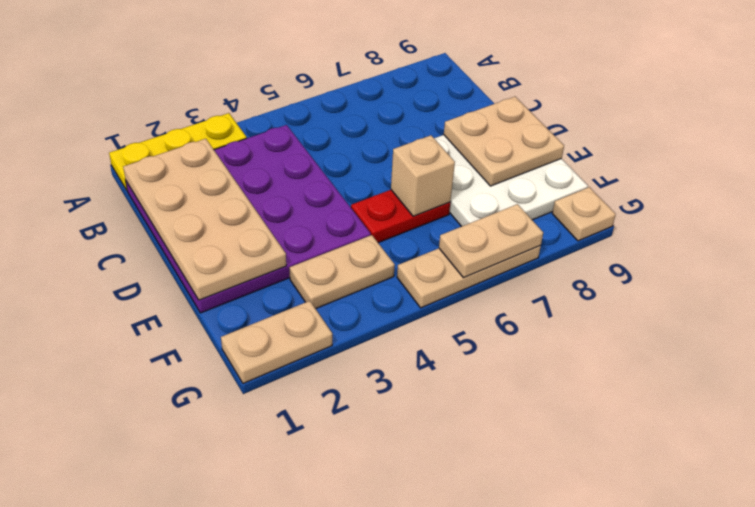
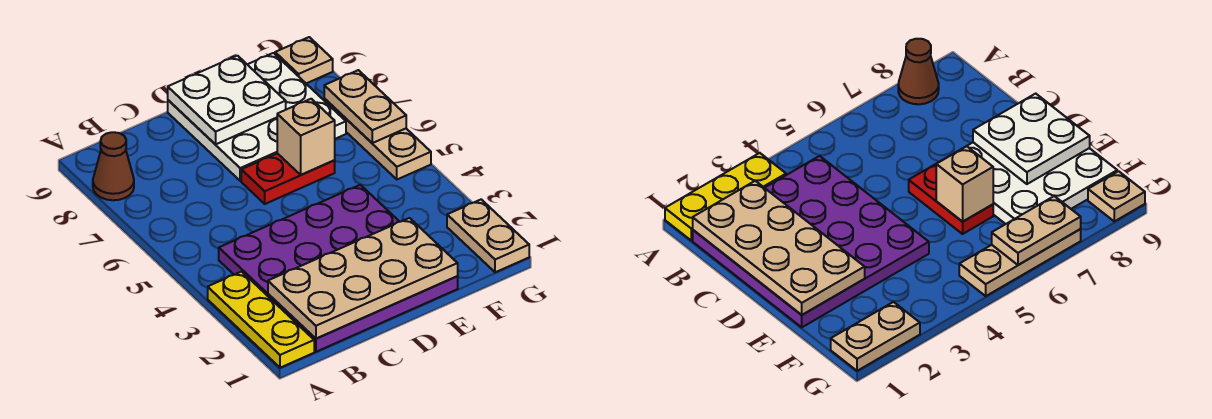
none -> brown 1x1 cone [93,132,134,200]
tan 2x2 plate [444,97,564,186] -> white 2x2 plate [168,56,286,145]
red 1x2 plate [351,190,450,243] -> red 1x2 plate turned to [241,153,335,204]
tan 1x2 plate [290,235,395,309] -> none

